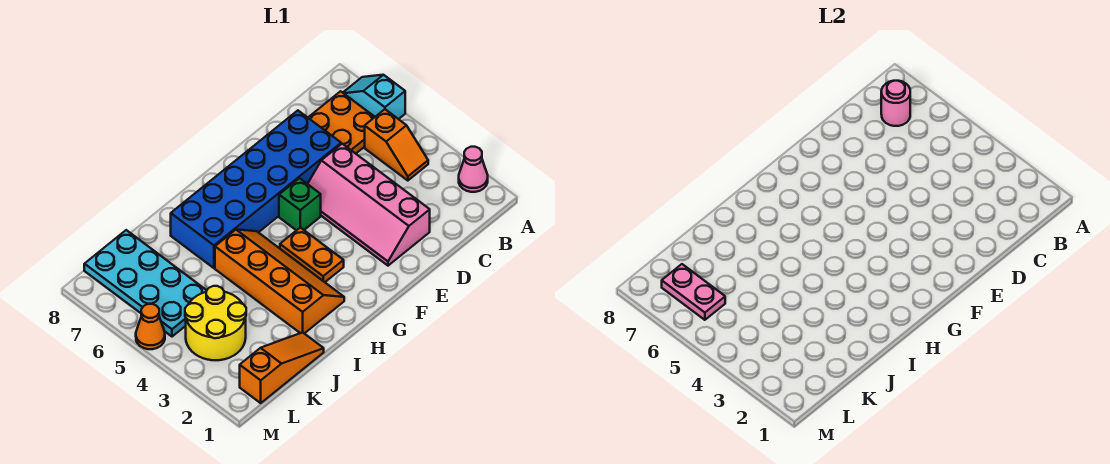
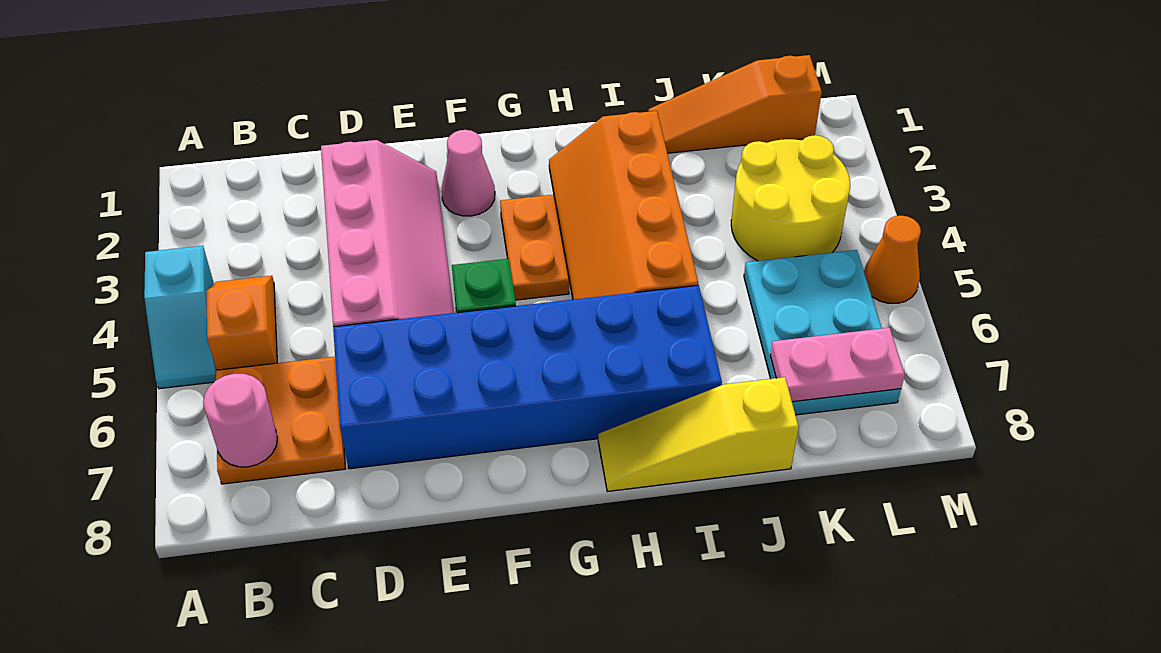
pink 1x1 cone [459,147,488,192] -> pink 1x1 cone moved to [441,130,495,216]
cyan 1x2 slope [343,75,405,119] -> cyan 1x2 slope moved to [144,246,216,389]
none -> yellow 1x3 slope [598,377,799,492]
cyan 2x4 plate [84,230,207,337] -> cyan 2x3 plate [744,250,901,415]
pink 1x2 plate [662,264,725,320] -> pink 1x2 plate turned to [770,328,905,402]

